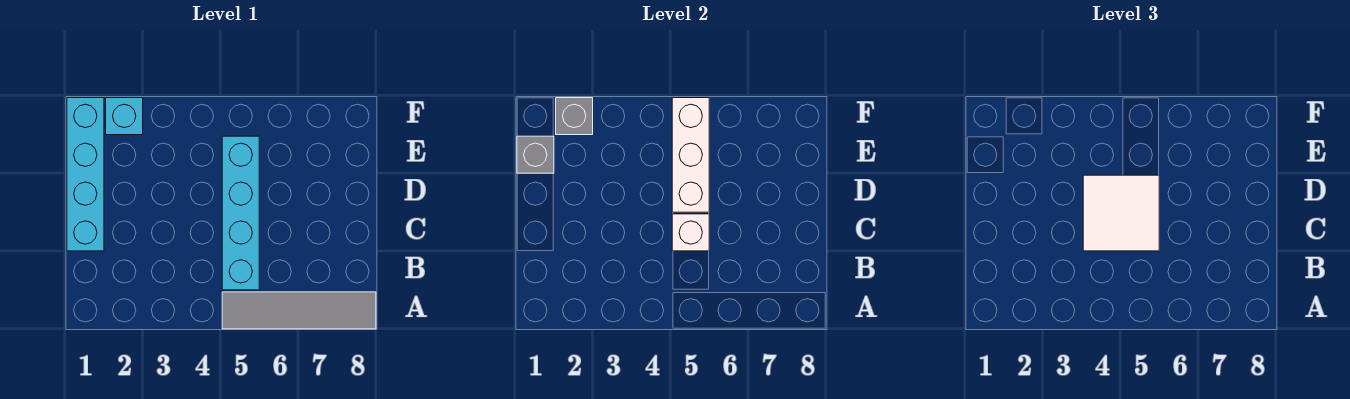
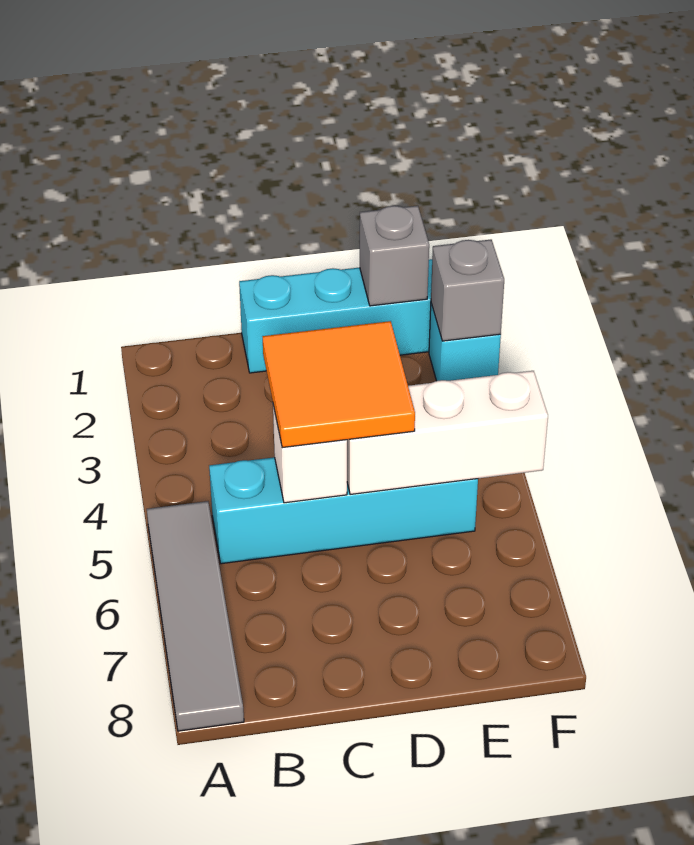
white 2x2 tile [1083,175,1159,251] -> orange 2x2 tile [262,321,415,448]

